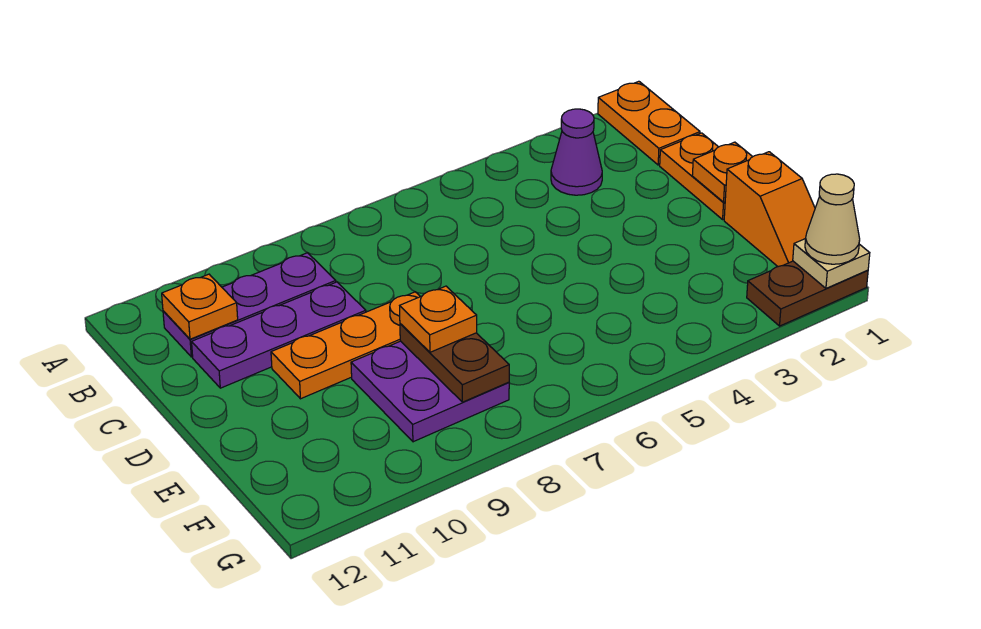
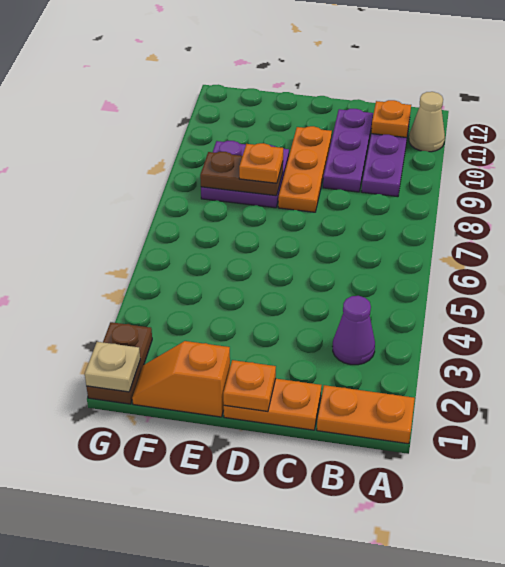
tan 1x1 cone [805,174,860,264] -> tan 1x1 cone moved to [409,92,445,152]

